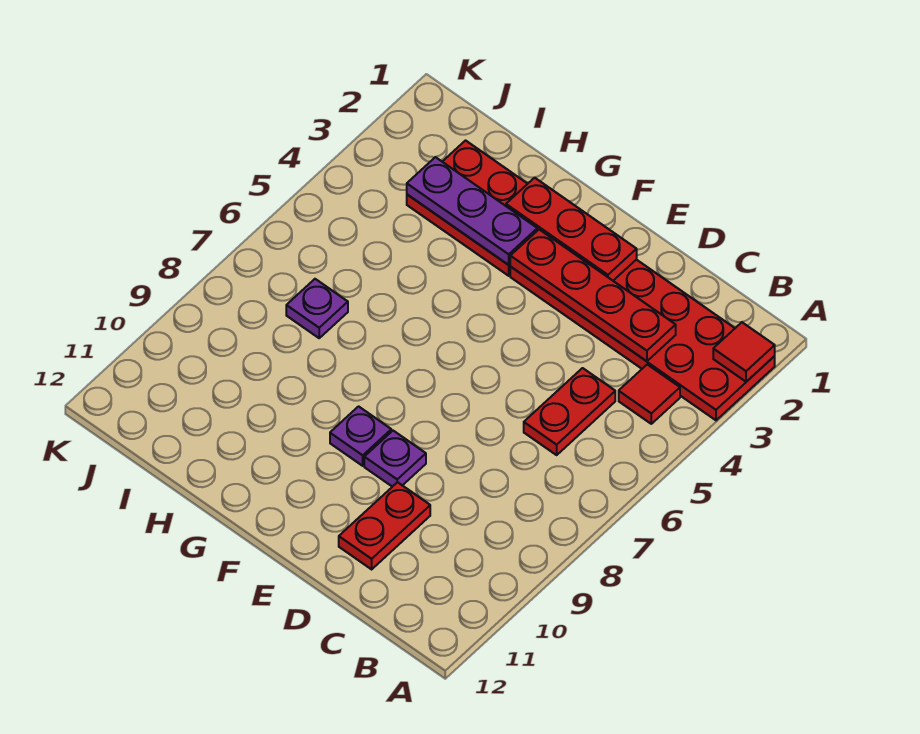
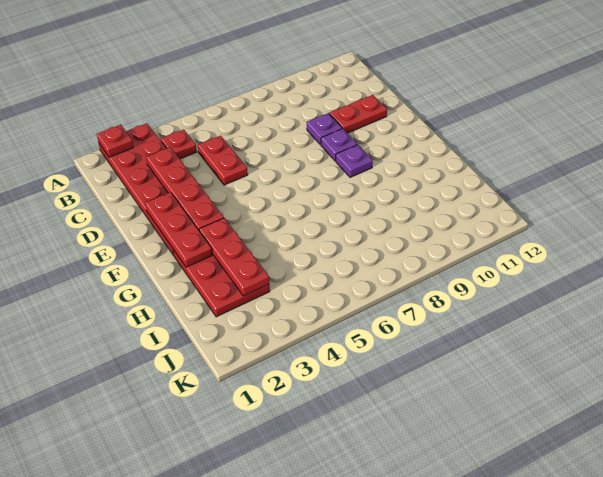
red 1x1 tile [713,322,775,382] -> red 1x1 plate [97,125,133,157]
red 1x1 tile [619,365,680,424] -> red 1x1 plate [161,129,197,159]
red 1x2 plate [524,368,615,455] -> red 1x2 plate turned to [198,136,248,185]
purple 1x3 plate [407,157,537,265] -> red 1x3 plate [199,218,269,296]
purple 1x1 plate [286,279,348,338] -> purple 1x1 plate moved to [307,113,342,145]

